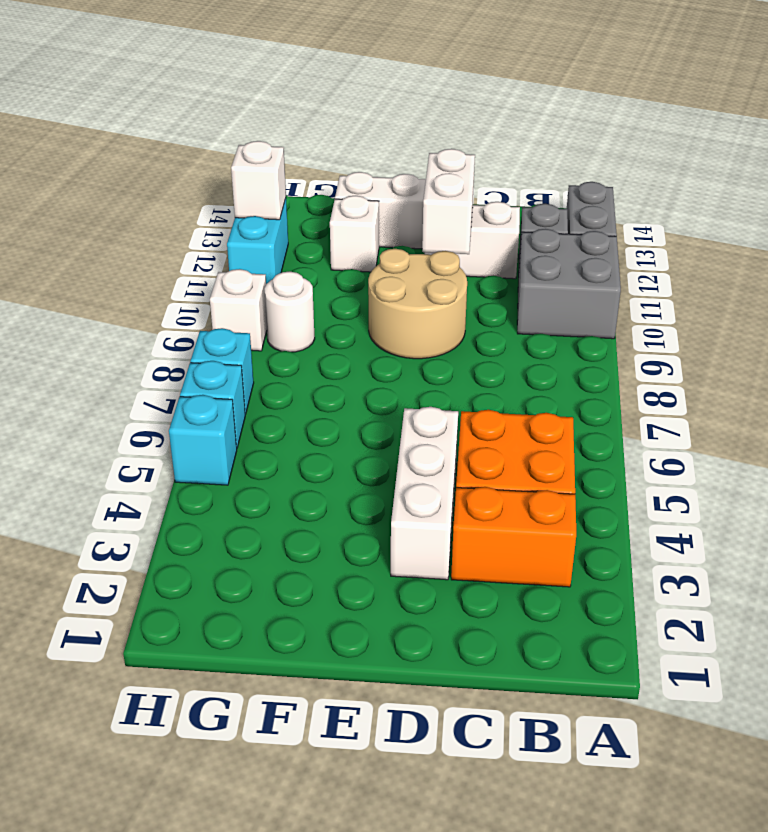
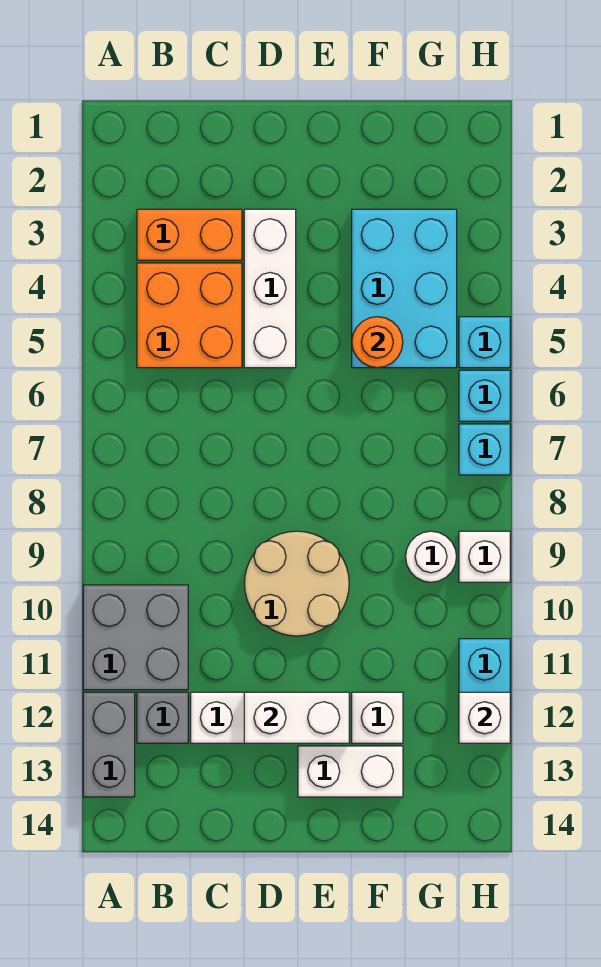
white 1x2 brick [422,149,475,254] -> white 1x2 brick turned to [244,692,349,743]
none -> cyan 2x3 brick [352,209,457,368]
none -> orange 1x1 round brick [352,317,403,368]

